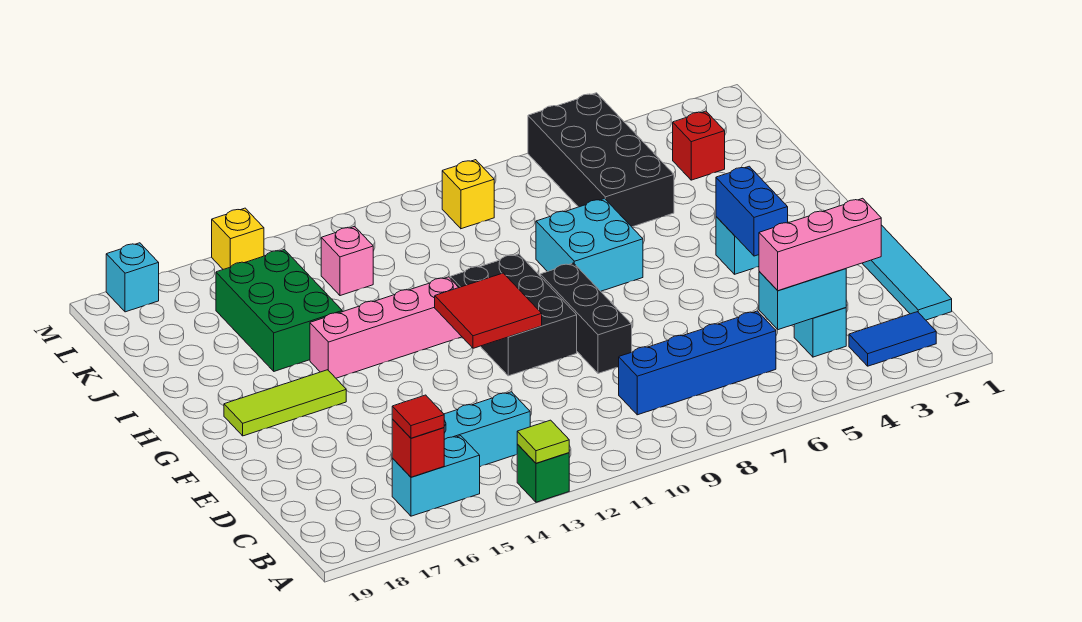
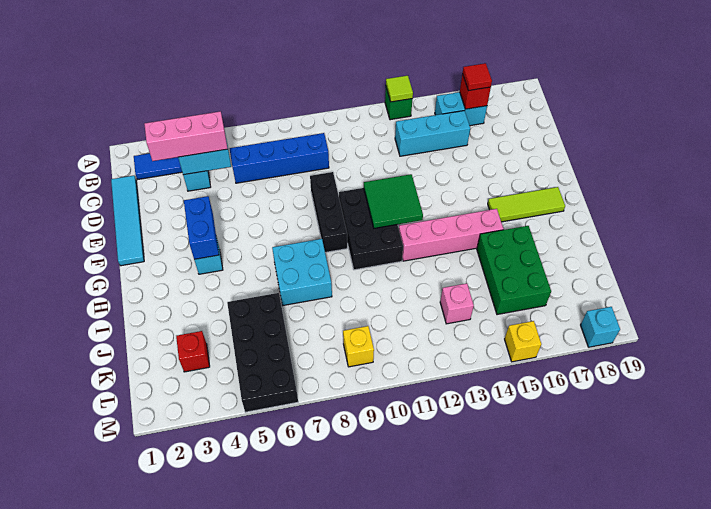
red 2x2 tile [435,273,542,348] -> green 2x2 tile [364,174,423,228]

